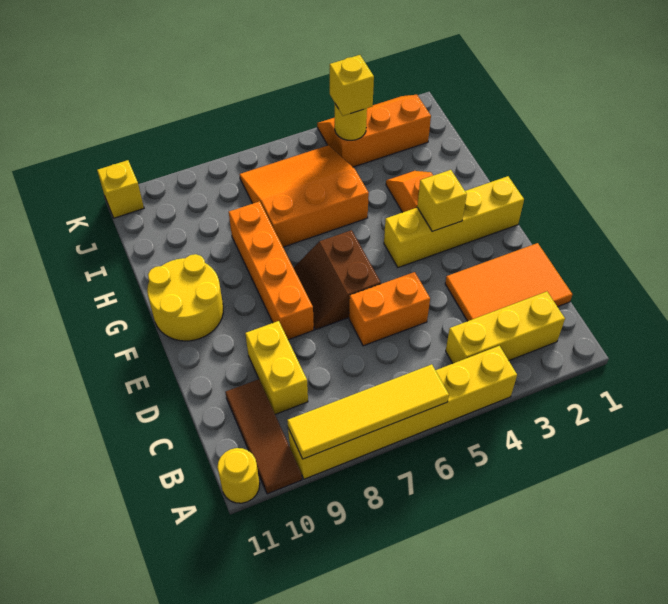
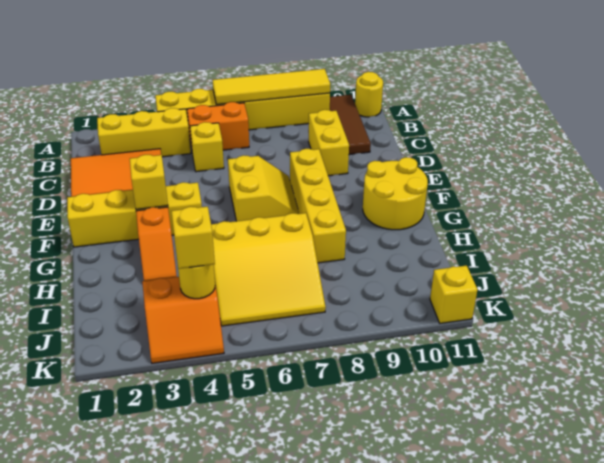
none -> yellow 1x1 brick [190,122,224,172]
orange 1x2 brick [349,272,430,346] -> orange 1x2 brick moved to [187,102,249,150]
brown 2x2 slope [294,230,381,330] -> yellow 2x2 slope [228,155,299,221]
orange 1x4 brick [229,201,314,340] -> yellow 1x4 brick [290,149,346,263]
orange 3x3 slope [239,145,369,247] -> yellow 3x3 slope [211,213,326,326]
orange 2x3 slope [317,95,431,167] -> orange 2x2 slope [142,277,224,363]

